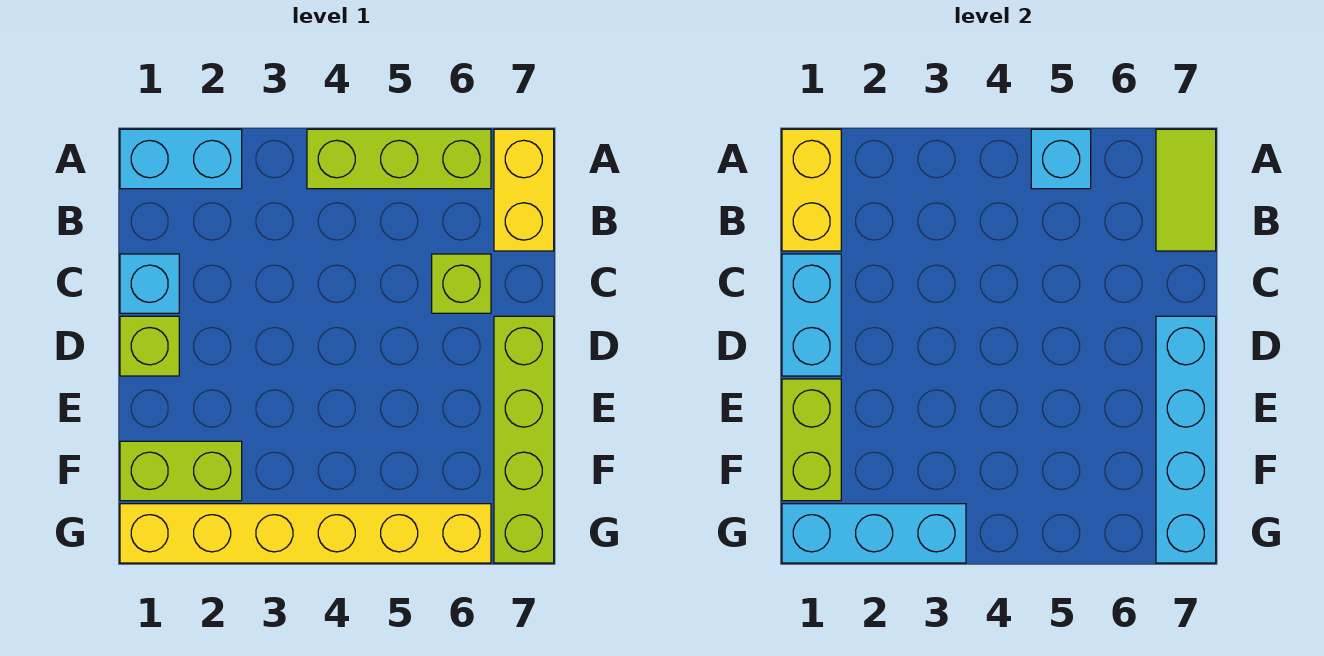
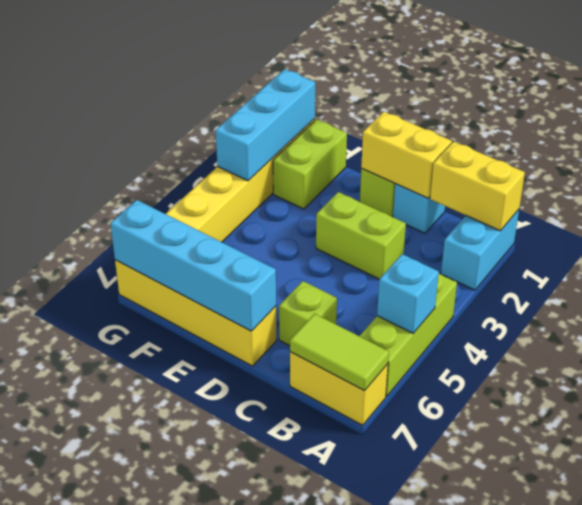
cyan 1x2 brick [782,254,841,376] -> yellow 1x2 brick [361,112,452,198]
lime 1x4 brick [494,316,554,563] -> yellow 1x4 brick [115,260,276,366]
lime 1x2 brick [782,379,841,501] -> lime 1x2 brick moved to [316,192,406,279]

